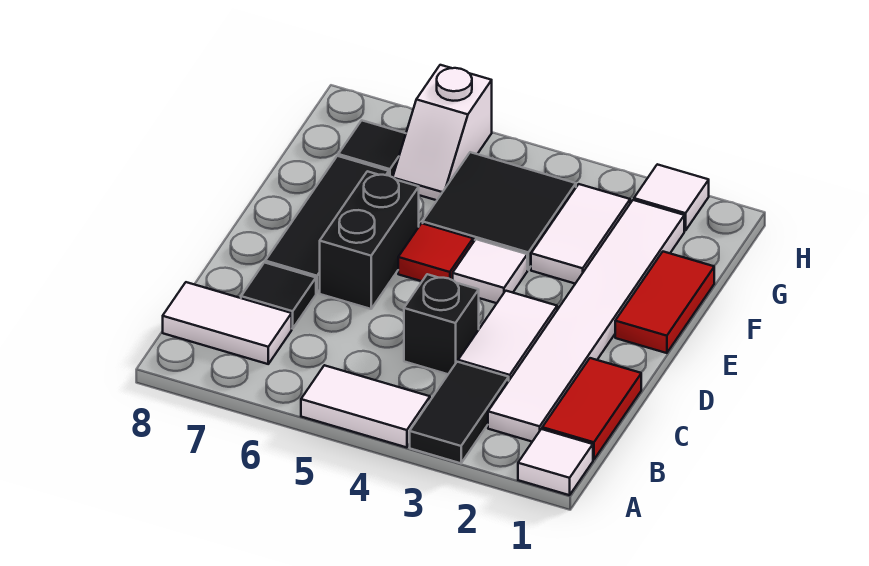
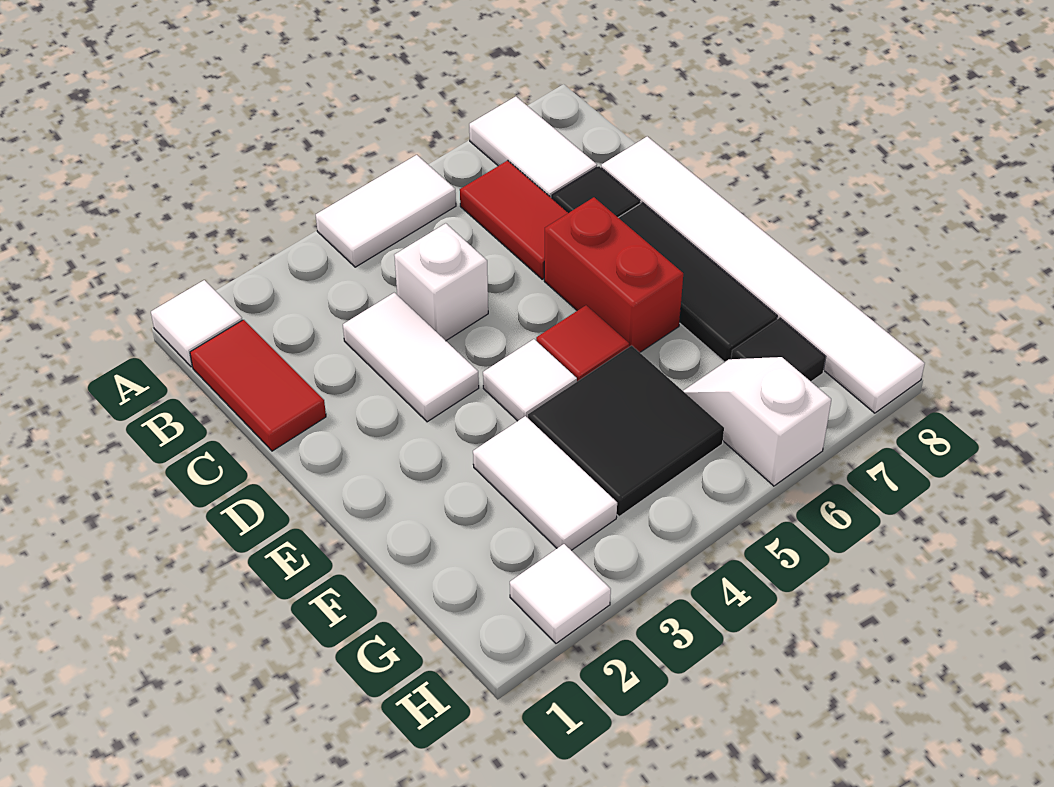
black 1x2 tile [410,362,509,463] -> none
white 1x6 tile [488,200,684,442] -> white 1x6 tile moved to [601,136,925,413]
white 1x2 tile [163,282,292,364] -> white 1x2 tile turned to [469,96,597,198]
black 1x1 brick [404,274,479,374] -> white 1x1 brick [394,223,488,341]
black 1x2 brick [320,171,419,309] -> red 1x2 brick [544,197,683,352]
red 1x2 tile [615,252,714,353] -> red 1x2 tile moved to [460,160,568,279]

